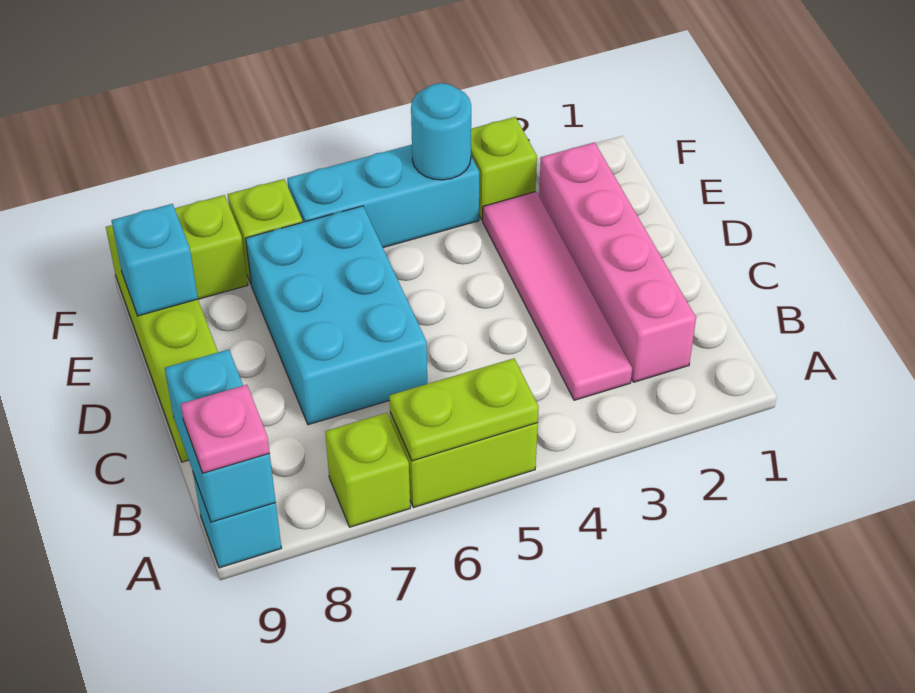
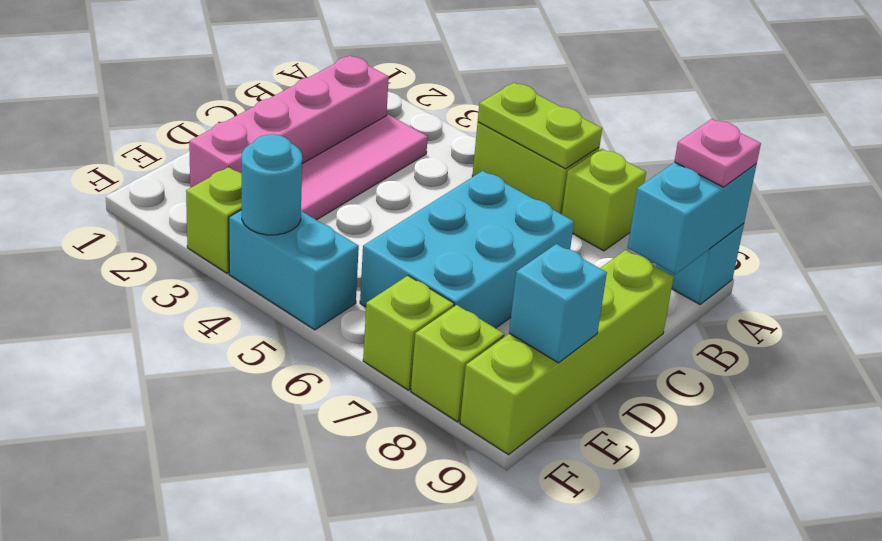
cyan 1x3 brick [287,145,479,248] -> cyan 1x2 brick [229,210,359,330]

